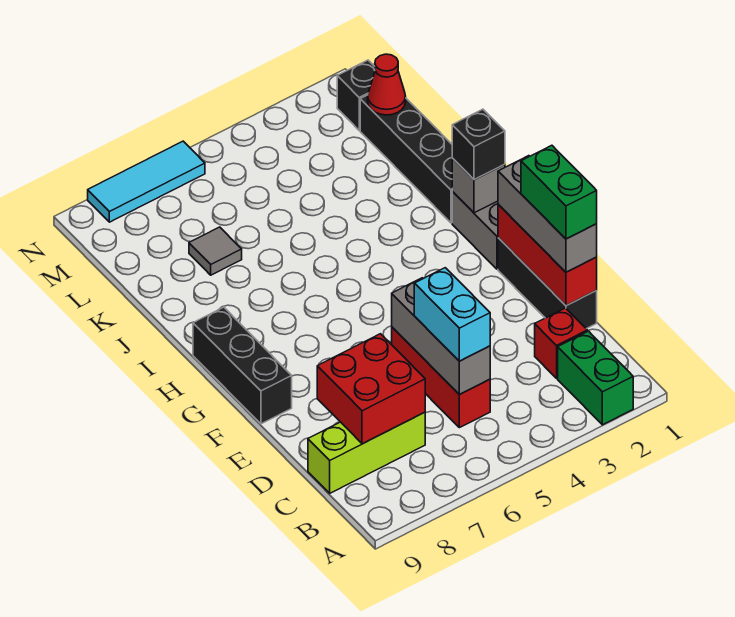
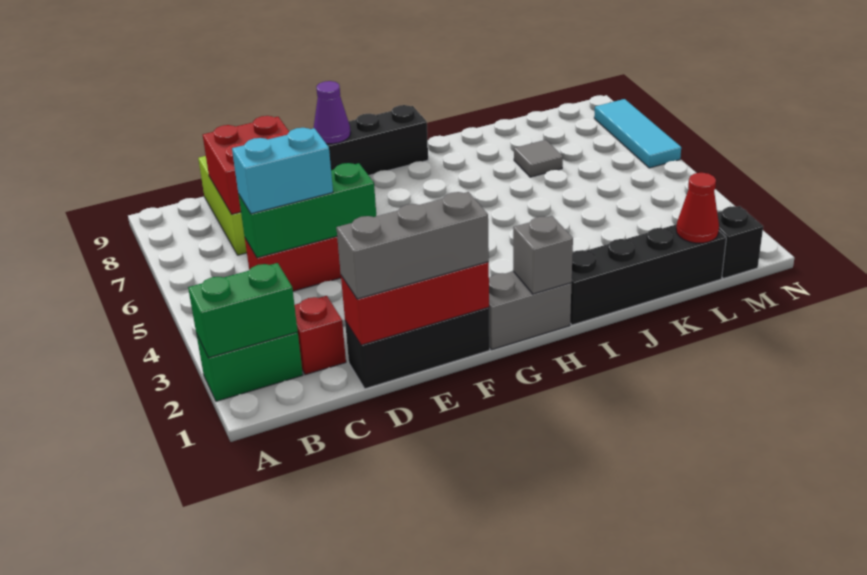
grey 1x3 brick [392,278,490,395] -> green 1x3 brick [239,163,376,258]
green 1x2 brick [521,145,597,239] -> green 1x2 brick moved to [188,263,298,358]
none -> purple 1x1 cone [314,81,351,144]
black 1x1 brick [452,109,505,180] -> none

